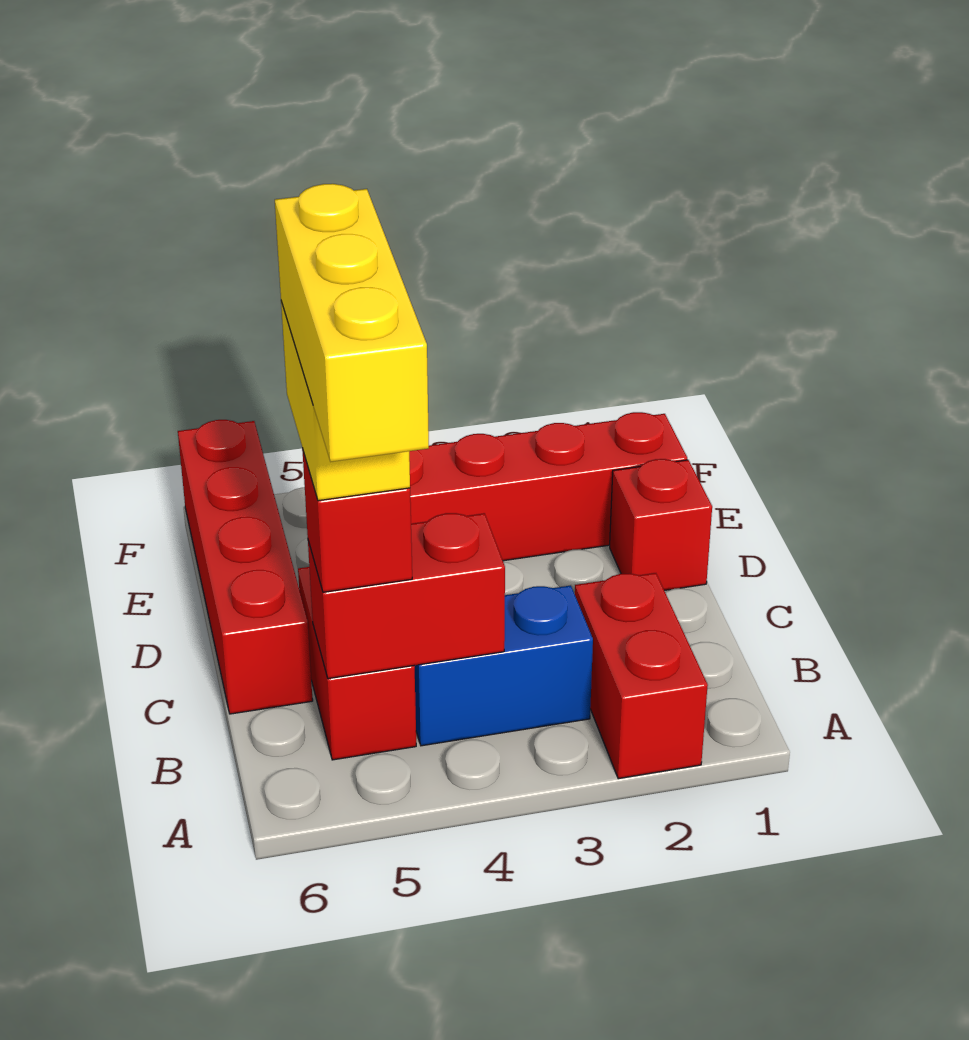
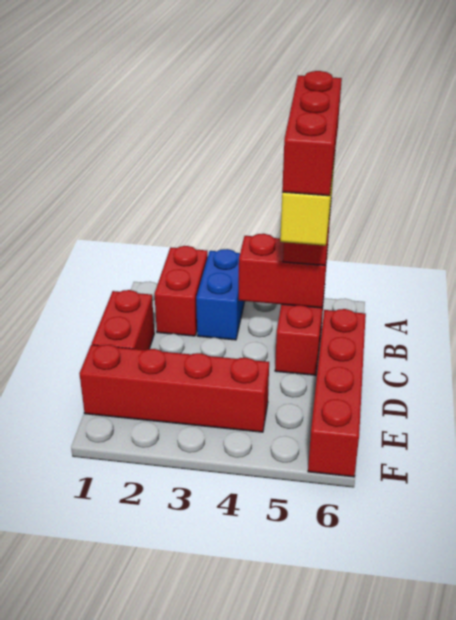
yellow 1x3 brick [275,184,429,462] -> red 1x3 brick [282,71,342,196]
blue 1x2 brick [414,585,593,746] -> blue 1x2 brick turned to [196,249,245,340]
red 1x1 brick [610,459,712,591] -> red 1x2 brick [92,290,154,350]

